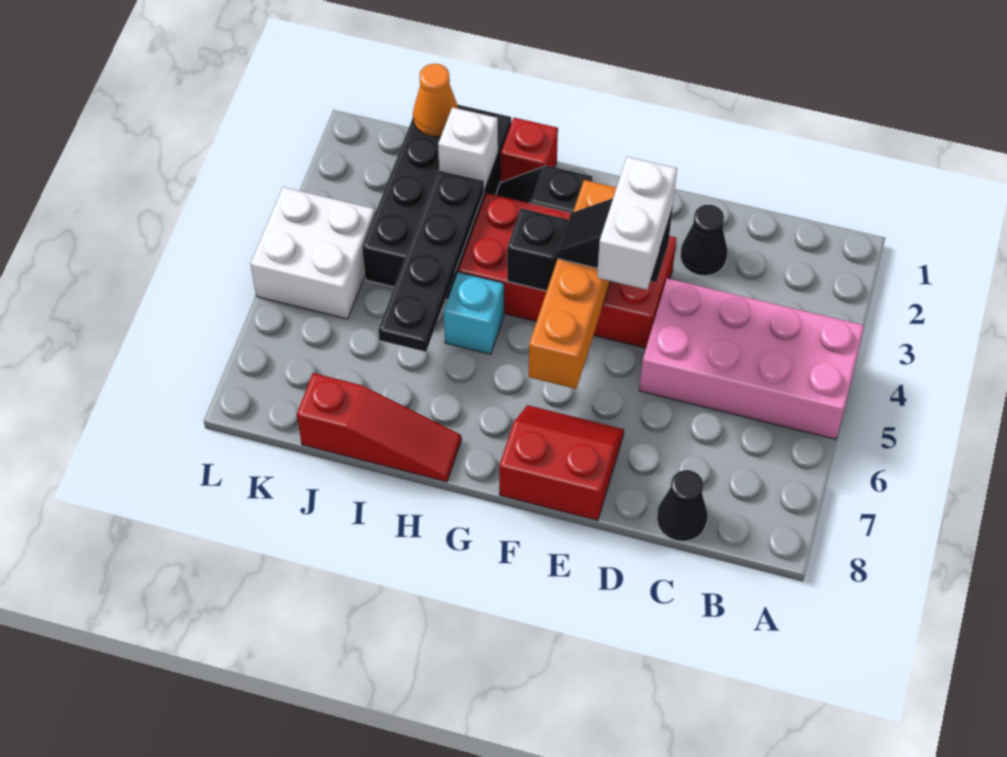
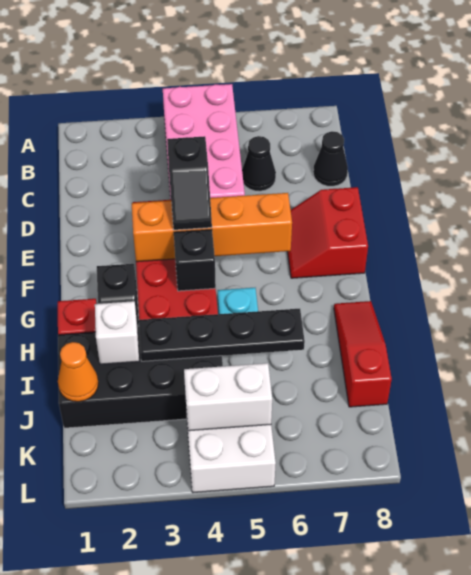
black 1x1 cone [680,205,727,276] -> black 1x1 cone moved to [242,136,276,191]
white 1x2 brick [597,157,677,290] -> white 1x2 brick moved to [184,363,272,431]

